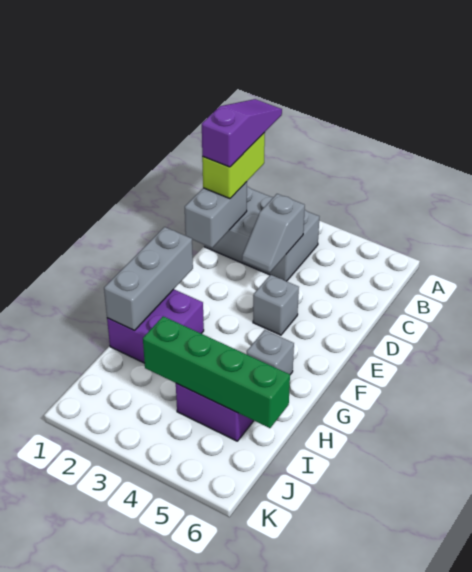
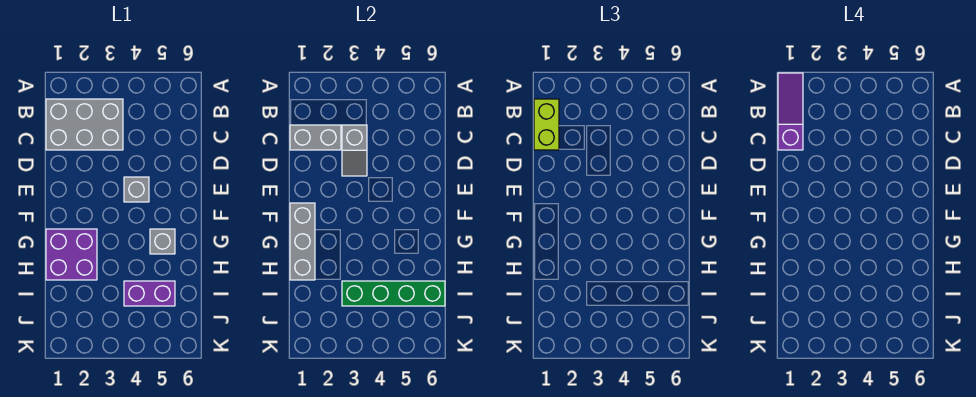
grey 1x2 brick [185,182,247,248] -> grey 1x2 brick turned to [290,125,341,150]

